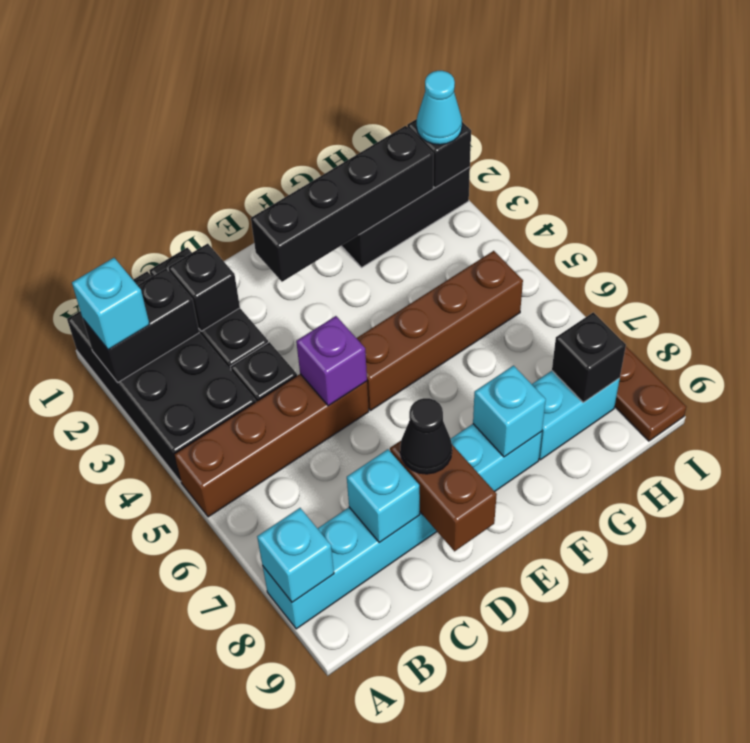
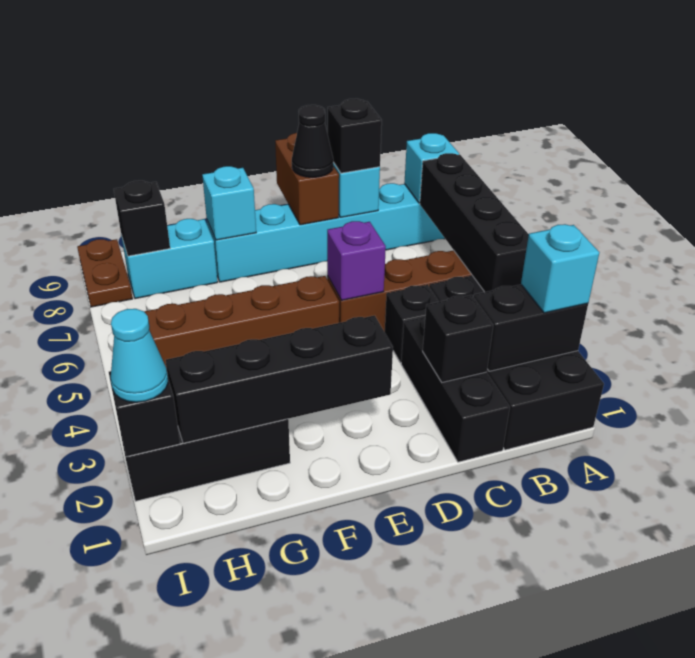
none -> black 1x4 brick [420,153,529,292]
none -> black 1x1 brick [328,99,382,173]

